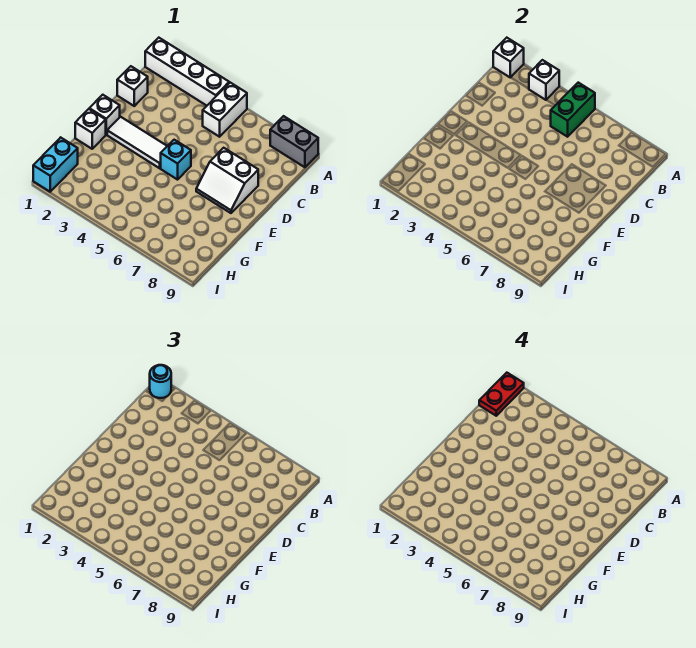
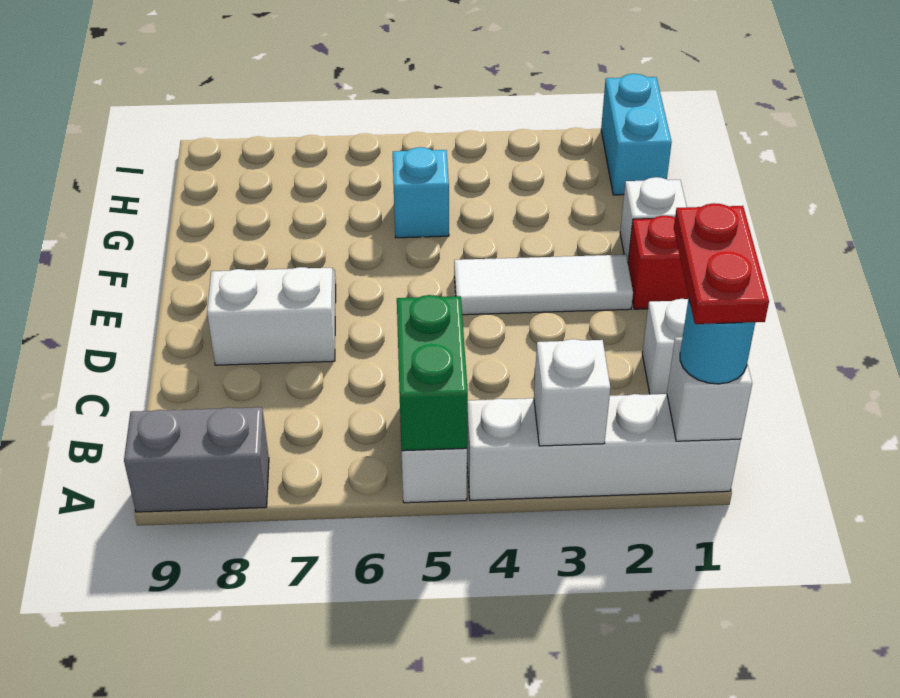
white 1x1 brick [89,95,120,134] -> red 1x1 brick [628,216,689,309]
cyan 1x1 brick [161,140,191,180] -> cyan 1x1 brick moved to [393,147,449,238]

